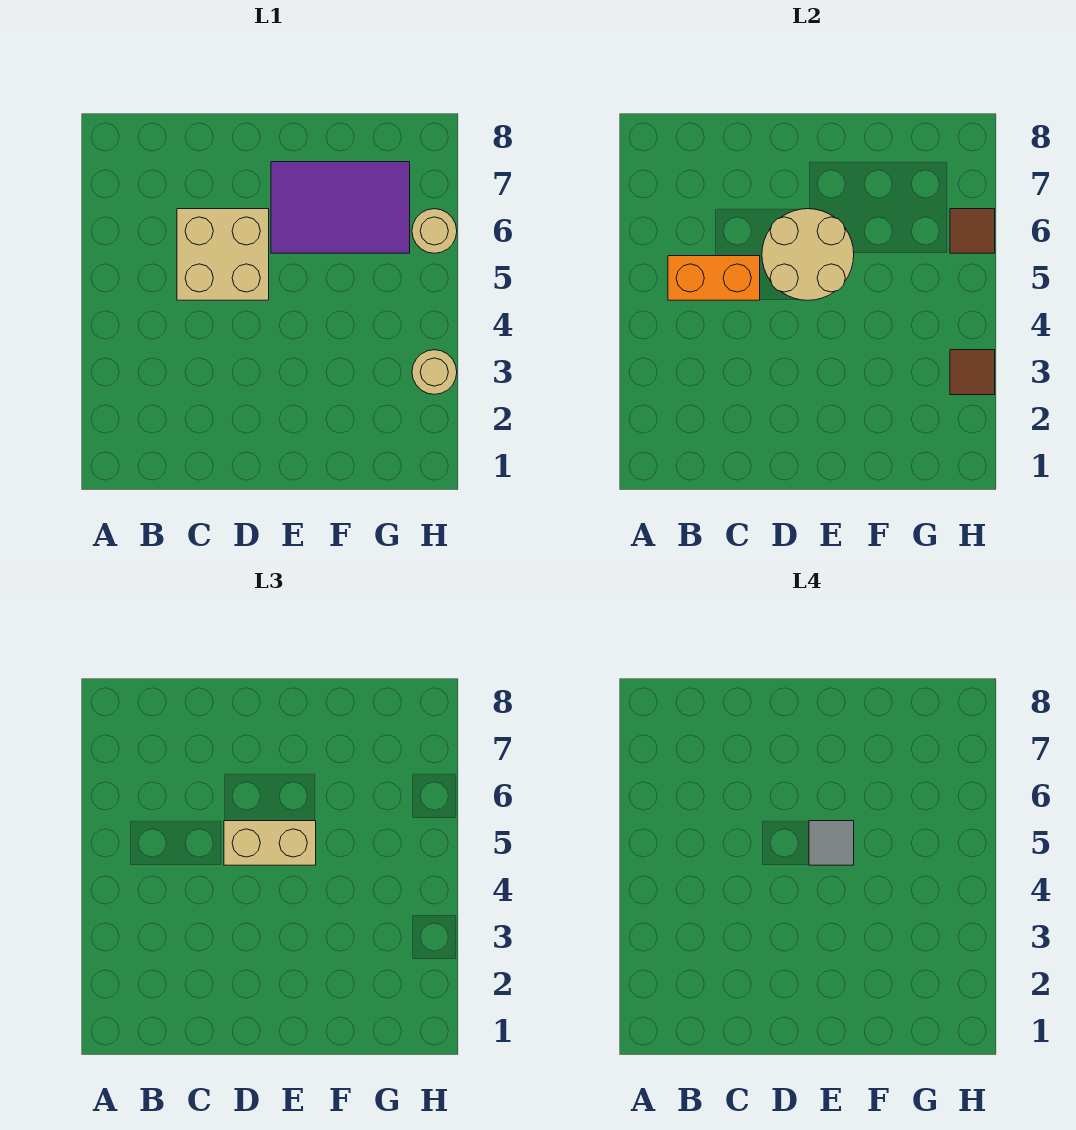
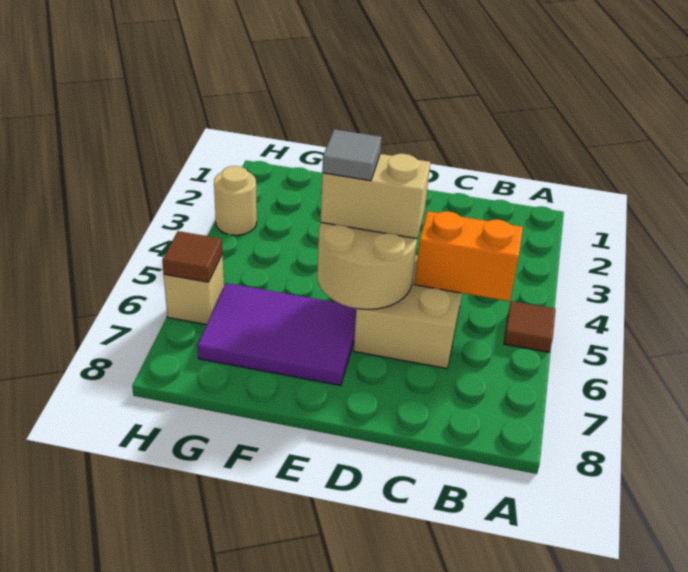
brown 1x1 tile [950,350,995,395] -> brown 1x1 tile moved to [504,301,555,352]
tan 1x1 round brick [412,209,457,253] -> tan 1x1 brick [164,254,224,325]

